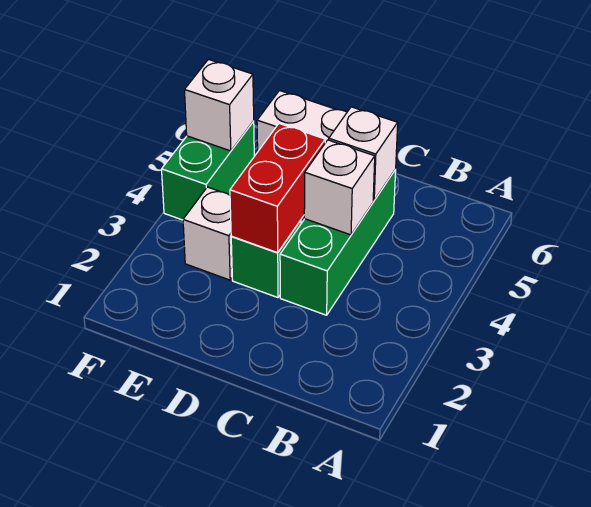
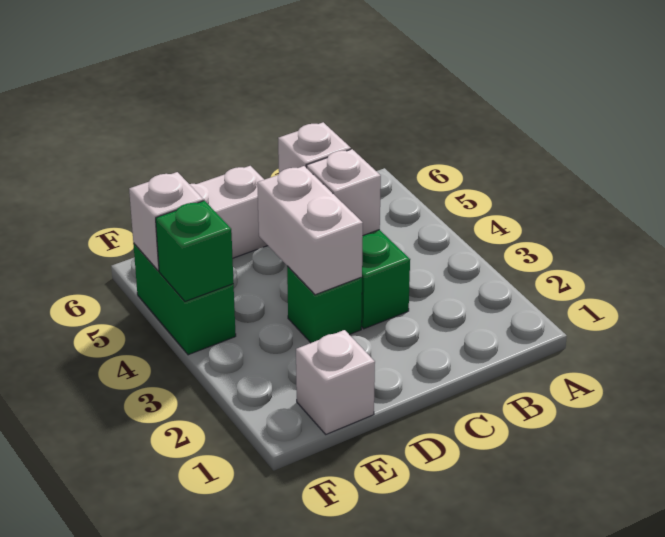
red 1x2 brick [230,124,325,253] -> white 1x2 brick [257,166,363,295]
white 1x1 brick [183,187,232,280] -> white 1x1 brick moved to [296,330,375,434]
none -> green 1x1 brick [156,201,234,301]

